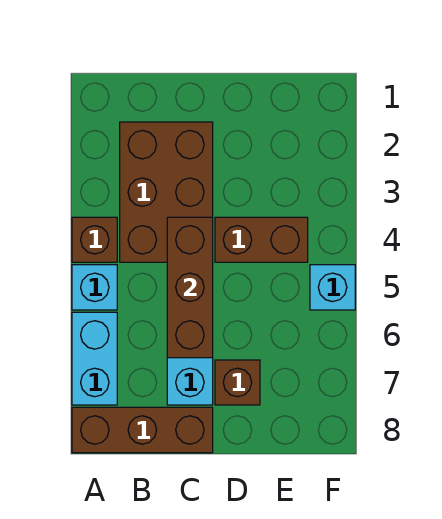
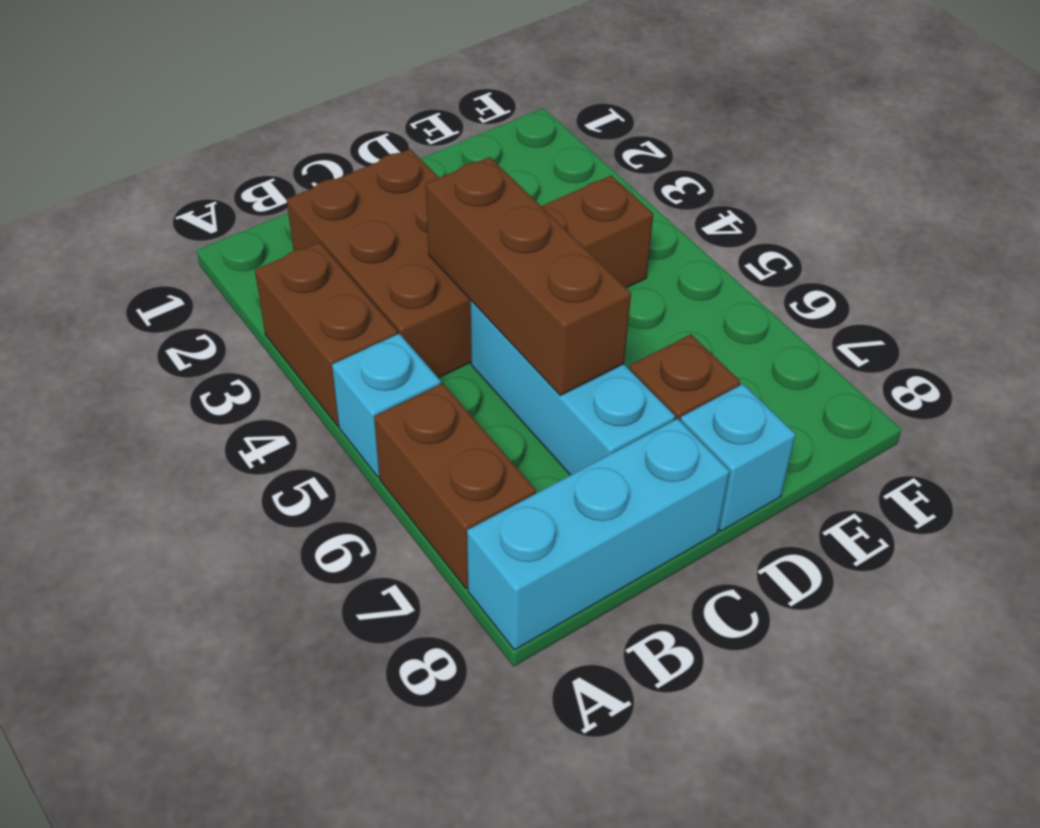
brown 1x1 brick [72,217,117,262] -> brown 1x2 brick [255,242,398,426]
cyan 1x2 brick [72,312,117,405] -> brown 1x2 brick [374,383,536,589]
brown 1x3 brick [72,407,213,453] -> cyan 1x3 brick [467,419,729,650]
cyan 1x1 brick [310,265,355,310] -> cyan 1x1 brick moved to [680,384,796,531]

